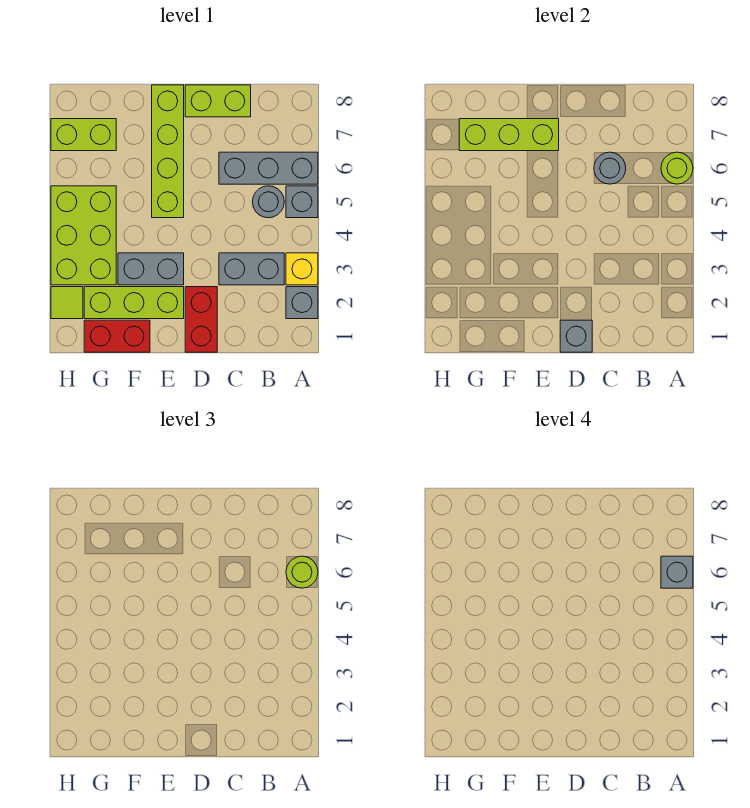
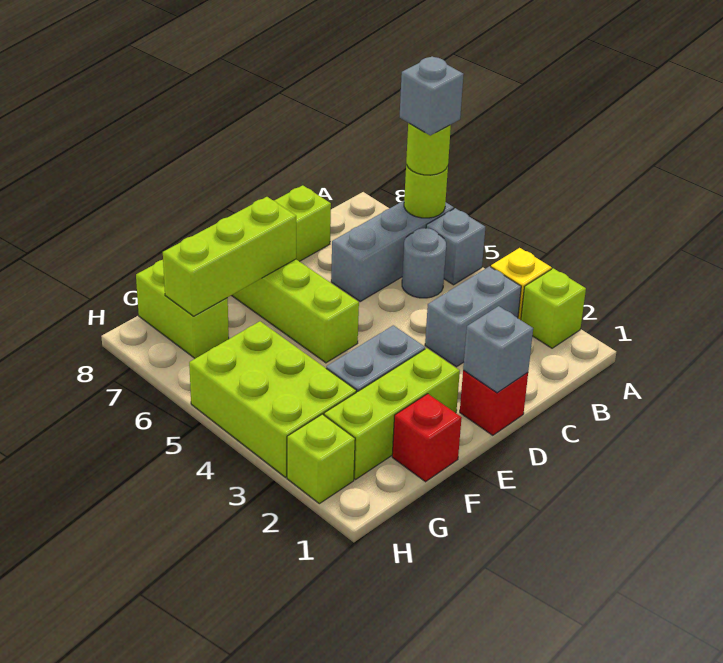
grey 1x1 brick [286,287,318,319] -> lime 1x1 brick [521,268,586,348]
grey 1x1 round brick [594,152,626,184] -> none
red 1x2 brick [185,287,217,352] -> red 1x1 brick [460,370,528,435]
red 1x2 brick [84,320,150,352] -> red 1x1 brick [392,394,462,482]
lime 1x2 brick [51,119,116,151] -> lime 1x2 brick turned to [136,260,229,358]
lime 1x1 tile [51,287,83,319] -> lime 1x1 brick [287,414,355,504]

